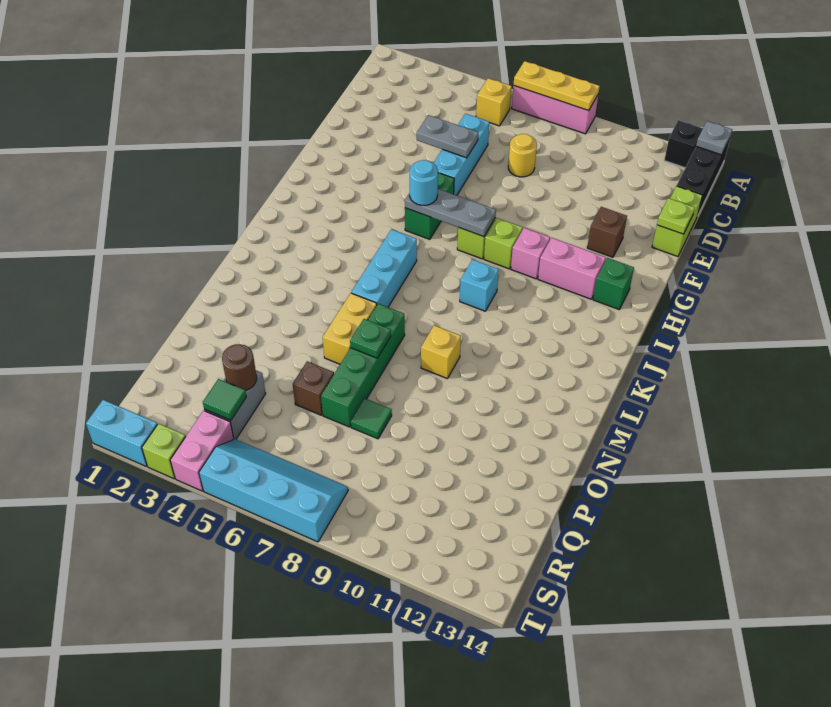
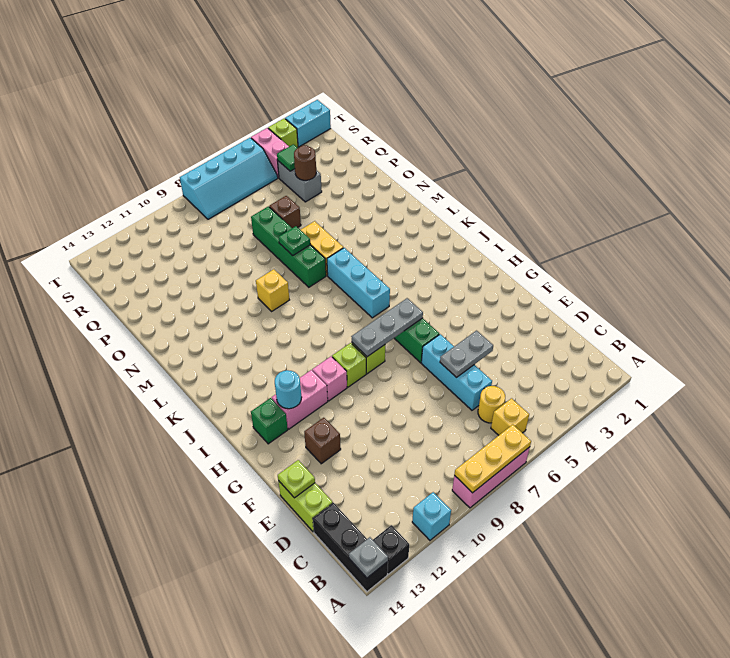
yellow 1x1 round brick [508,134,537,177] -> yellow 1x1 round brick moved to [478,386,505,423]
cyan 1x1 round brick [410,160,438,205] -> cyan 1x1 round brick moved to [275,370,302,409]
cyan 1x1 brick [460,259,499,311] -> cyan 1x1 brick moved to [412,492,451,540]
green 1x1 tile [351,398,392,439] -> none

